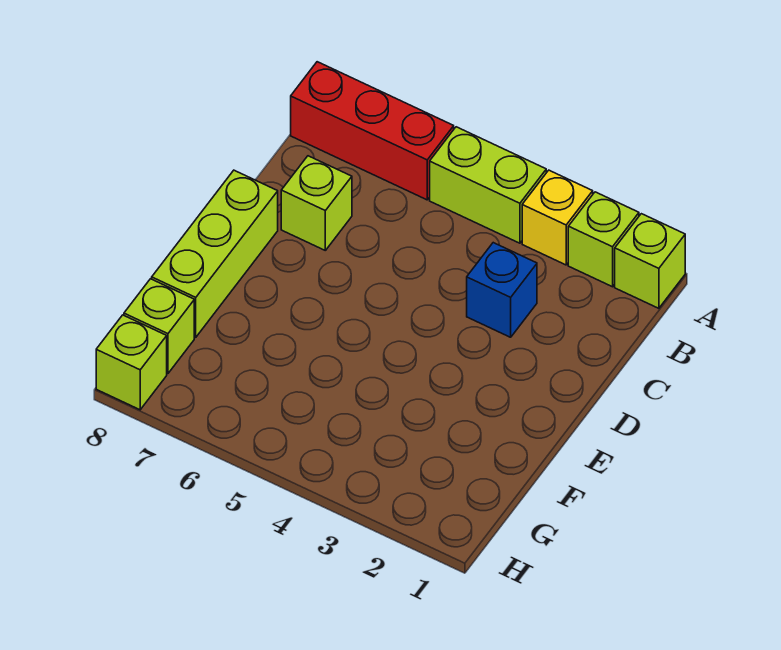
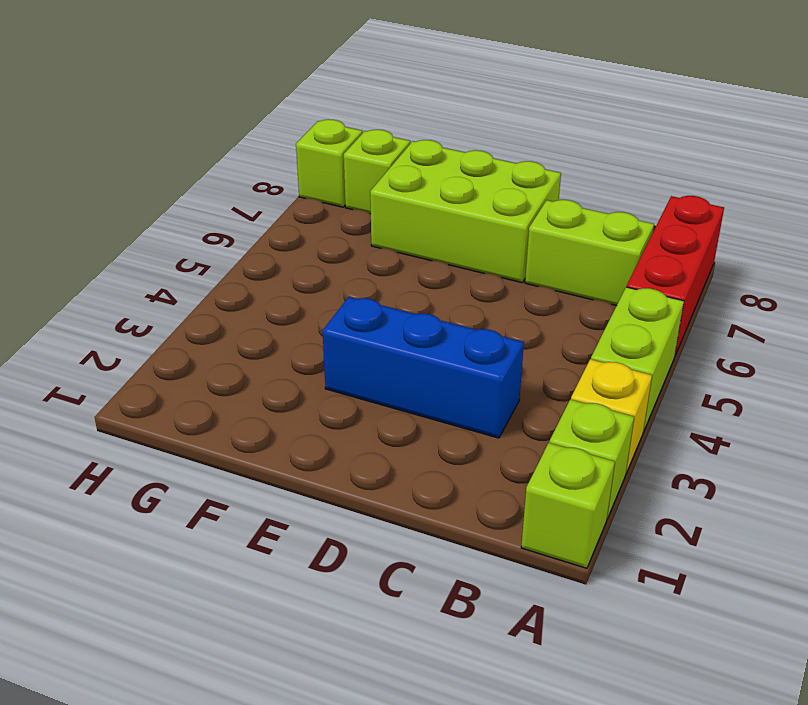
blue 1x1 brick [467,243,537,337] -> blue 1x3 brick [323,297,524,438]
lime 1x1 brick [281,156,352,250] -> lime 1x2 brick [525,200,654,306]
lime 1x3 brick [152,170,278,337] -> lime 2x3 brick [370,140,561,283]

